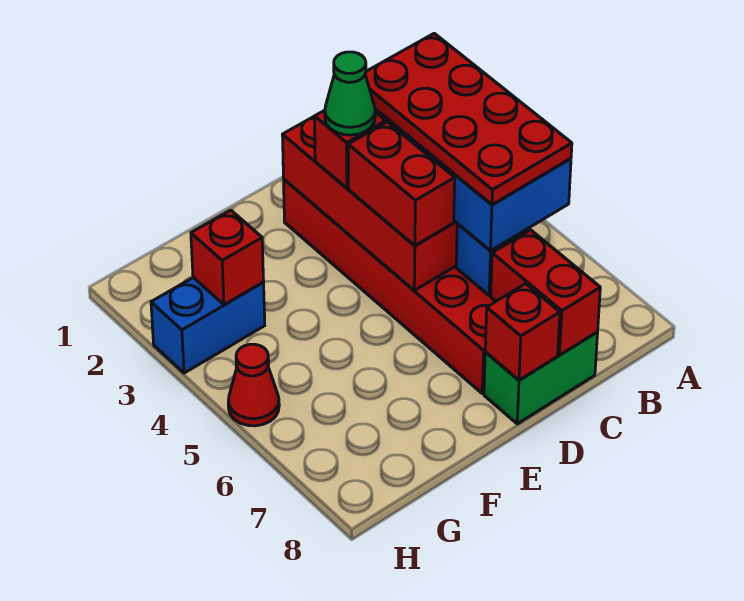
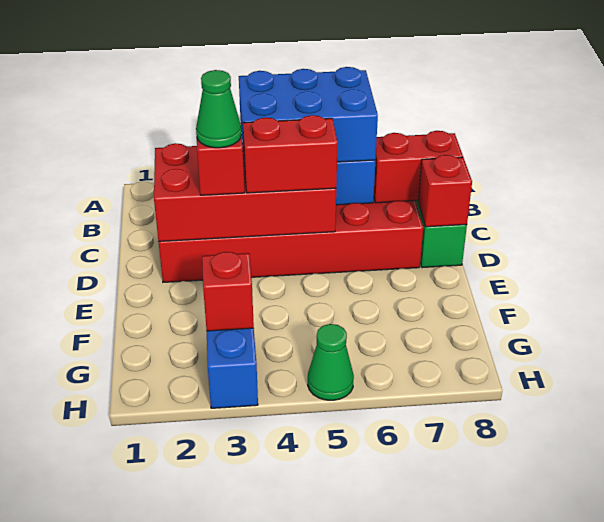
red 2x4 plate [365,33,572,205] -> none
red 1x1 cone [228,344,279,426] -> green 1x1 cone [308,324,354,400]

